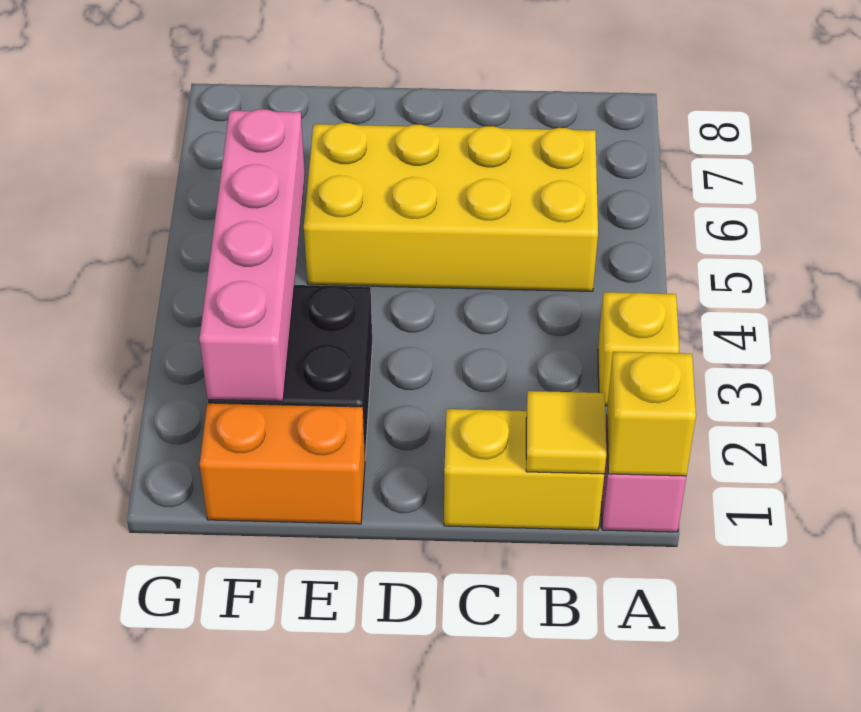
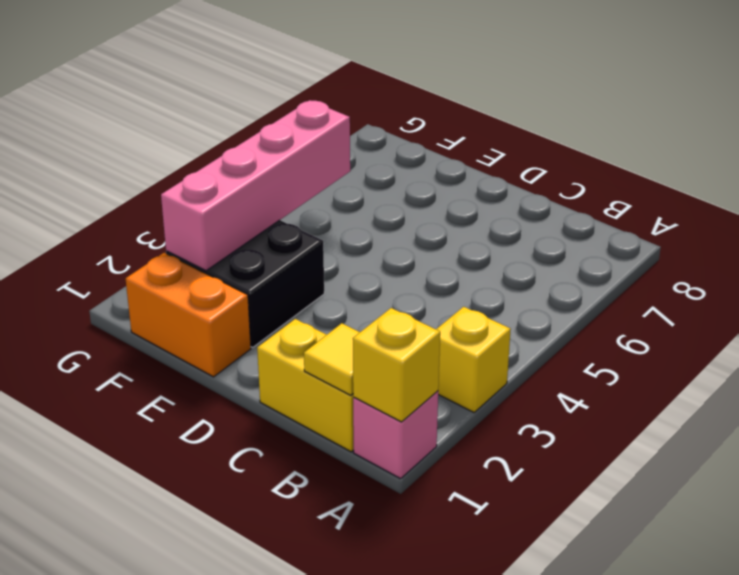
yellow 2x4 brick [304,123,598,291] -> none

